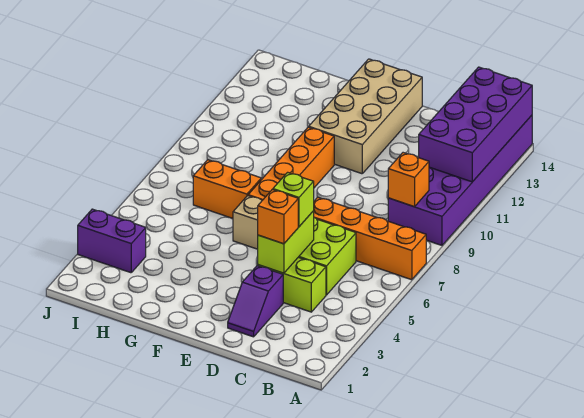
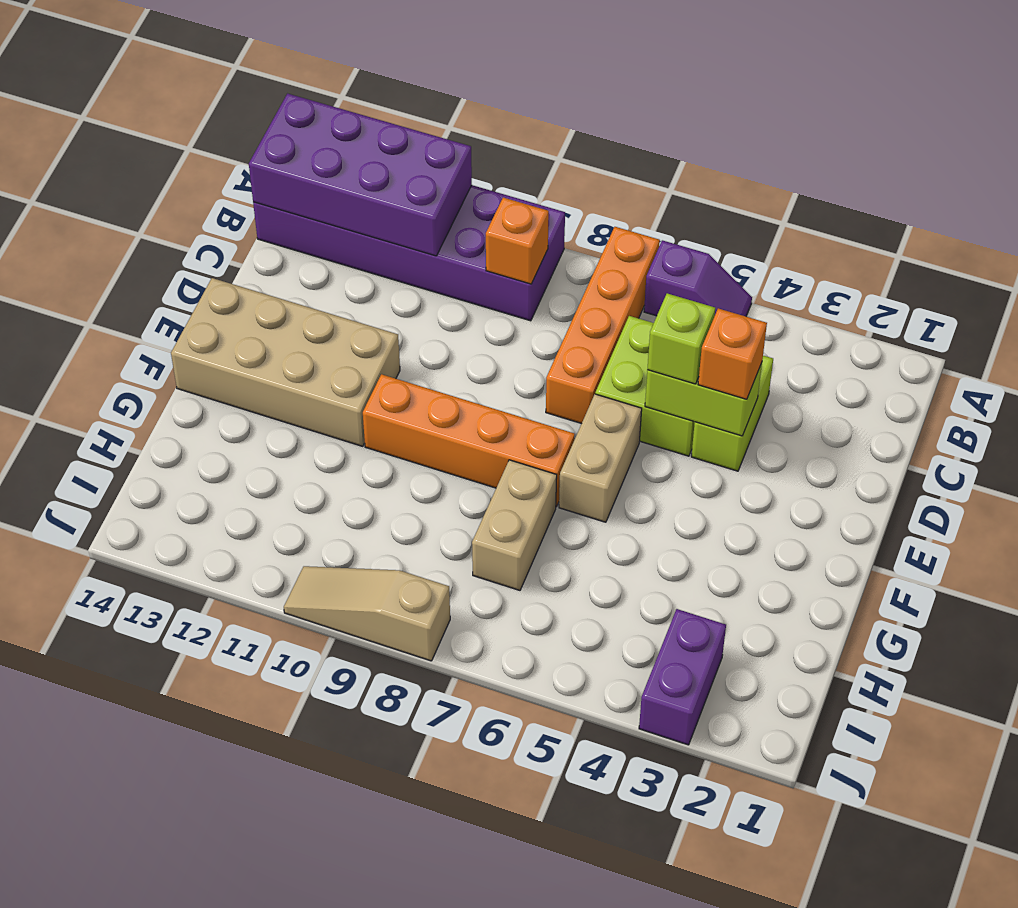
purple 1x2 slope [228,266,283,337] -> purple 1x2 slope moved to [644,240,752,316]
orange 1x2 brick [193,160,261,218] -> tan 1x2 brick [472,460,557,590]
none -> tan 1x3 slope [284,566,450,661]

